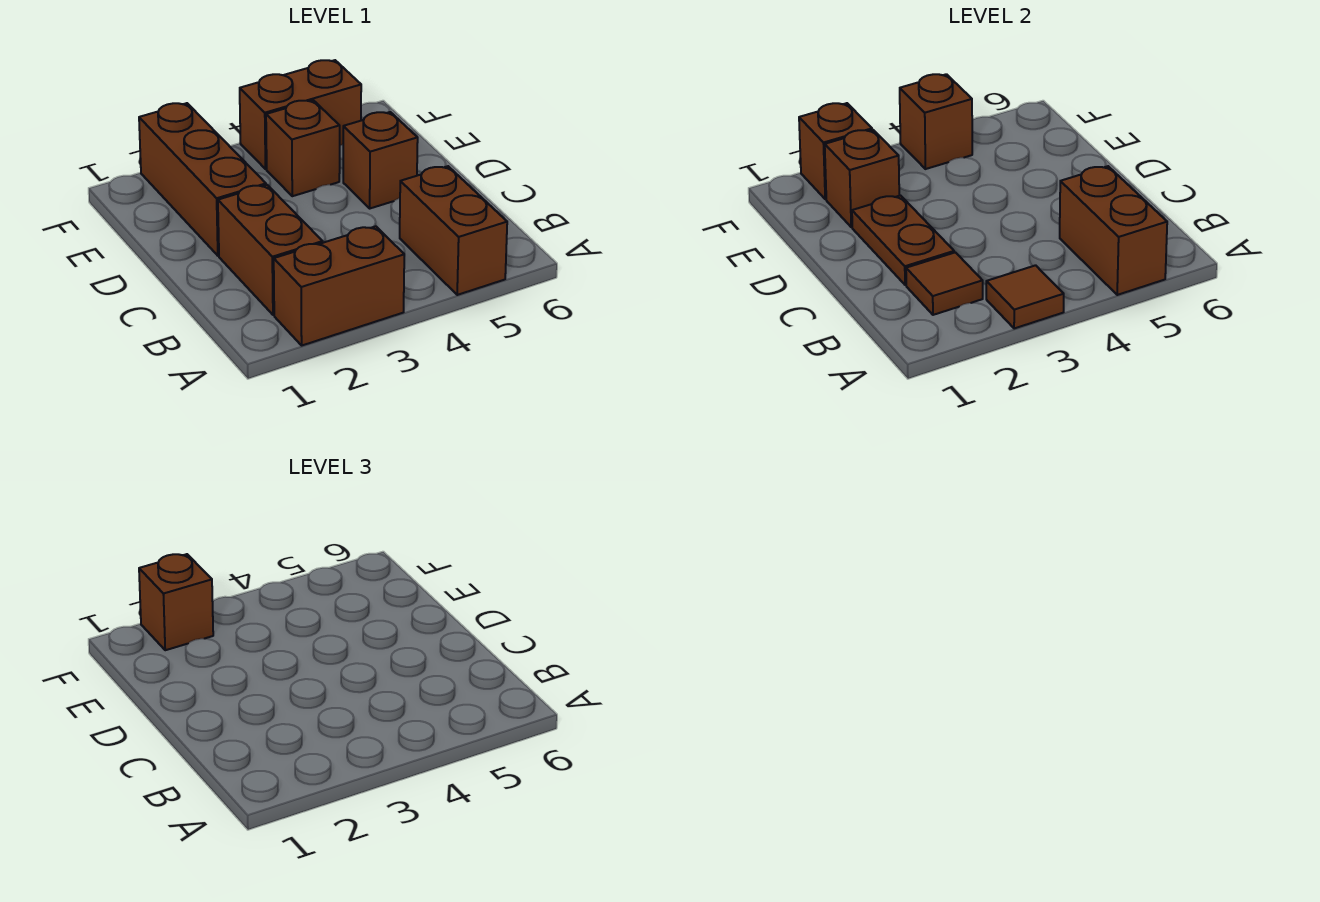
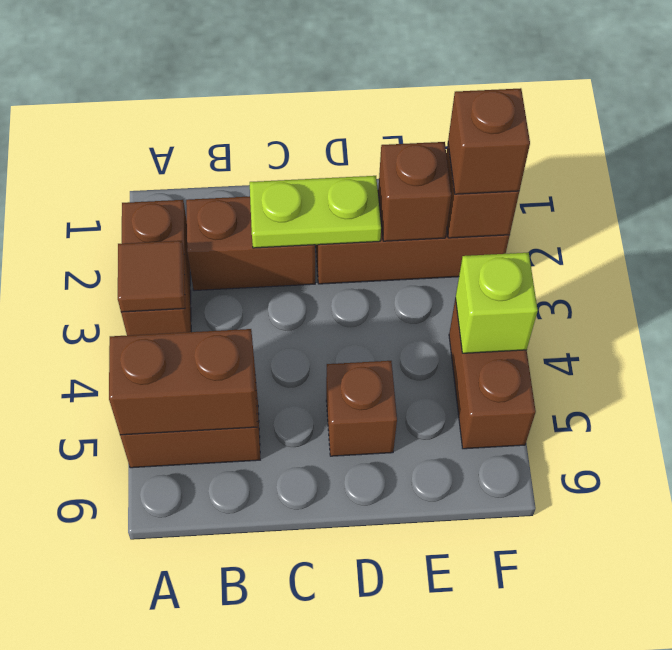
brown 1x1 tile [906,252,983,315] -> none
brown 1x2 plate [852,196,954,285] -> lime 1x2 plate [250,176,381,248]
brown 1x1 brick [266,100,340,196] -> none
brown 1x1 brick [900,74,972,169] -> lime 1x1 brick [456,253,538,353]

